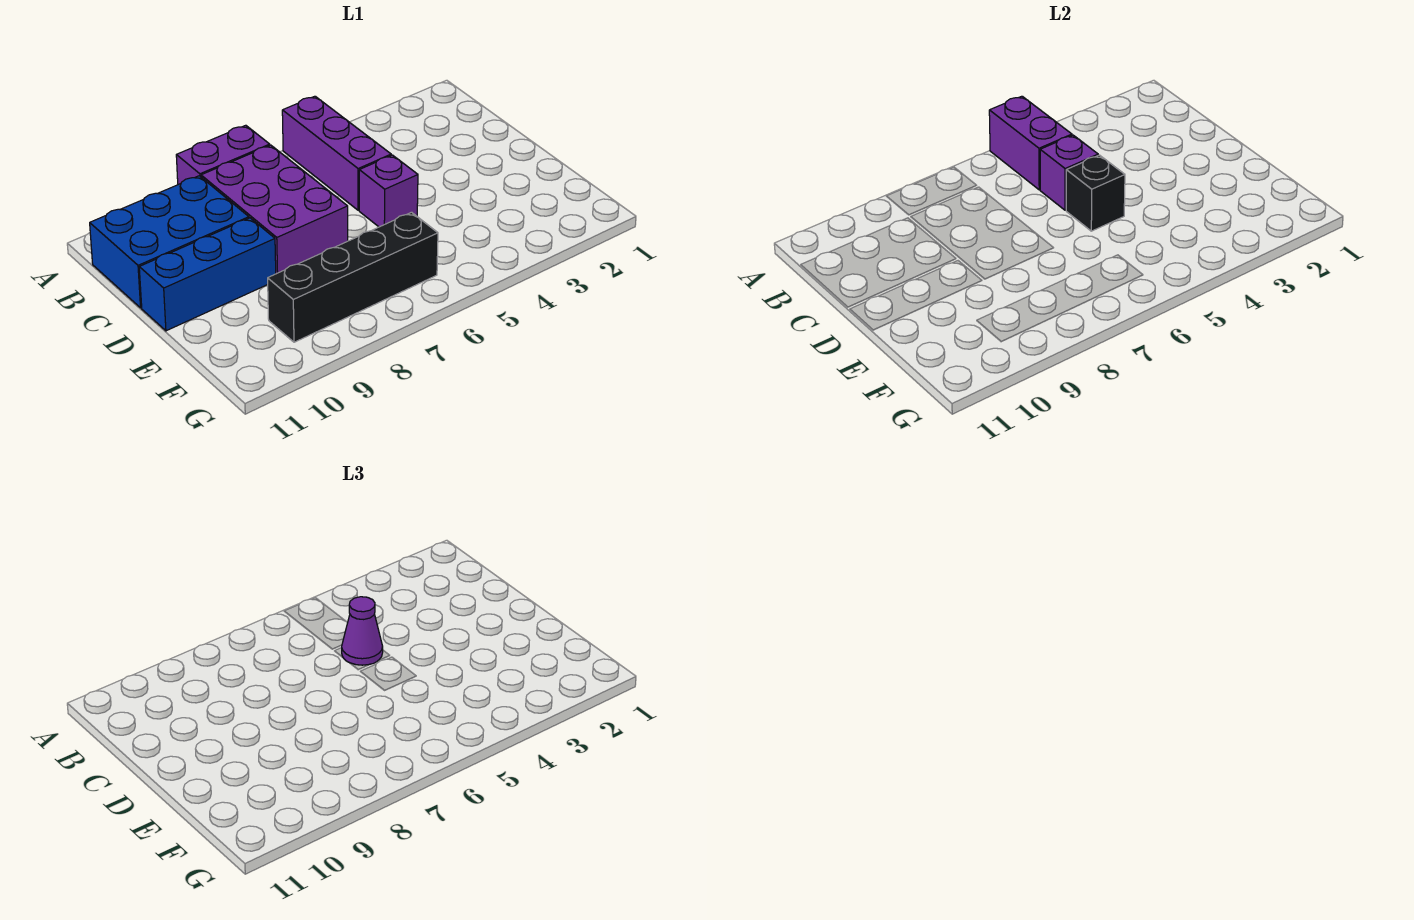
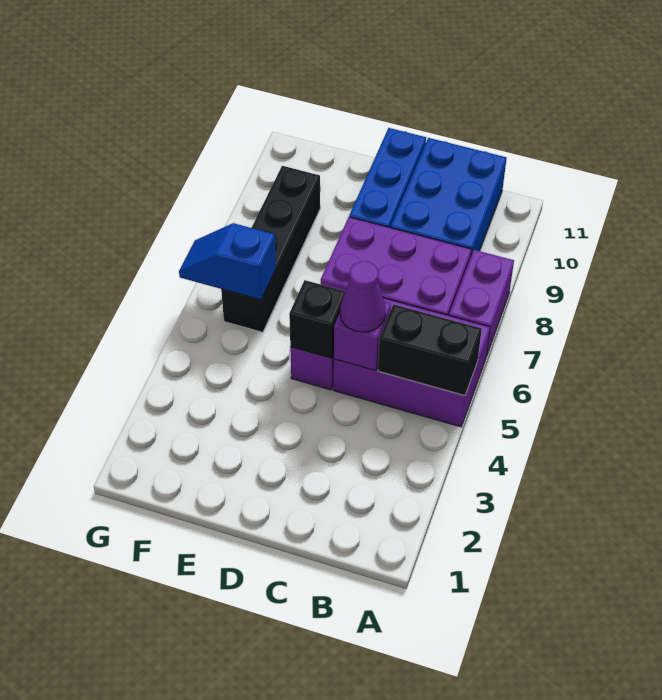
purple 1x3 brick [282,96,391,210] -> purple 2x3 brick [334,298,490,427]
purple 1x2 brick [989,96,1072,190] -> black 1x2 brick [378,304,482,396]
none -> blue 1x2 slope [179,223,276,300]

